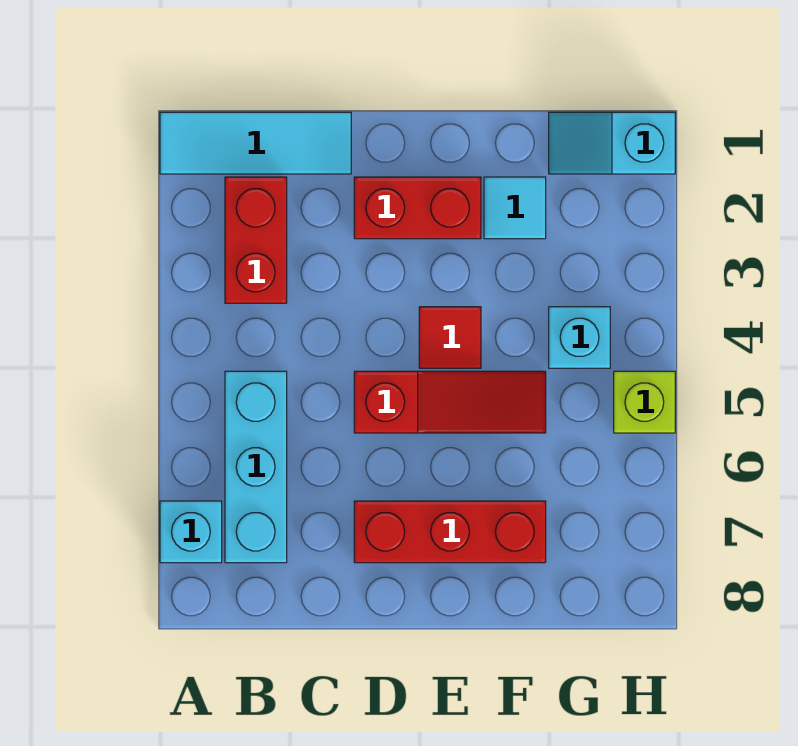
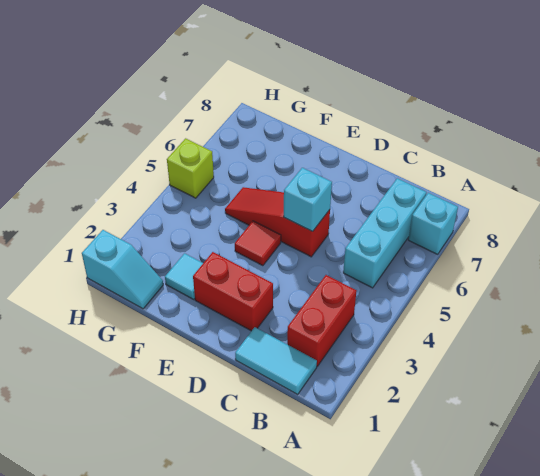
cyan 1x3 tile [160,112,351,174] -> cyan 1x2 tile [235,327,317,394]
red 1x3 brick [354,501,546,563] -> none
cyan 1x1 brick [549,307,610,368] -> cyan 1x1 brick moved to [284,168,332,231]

